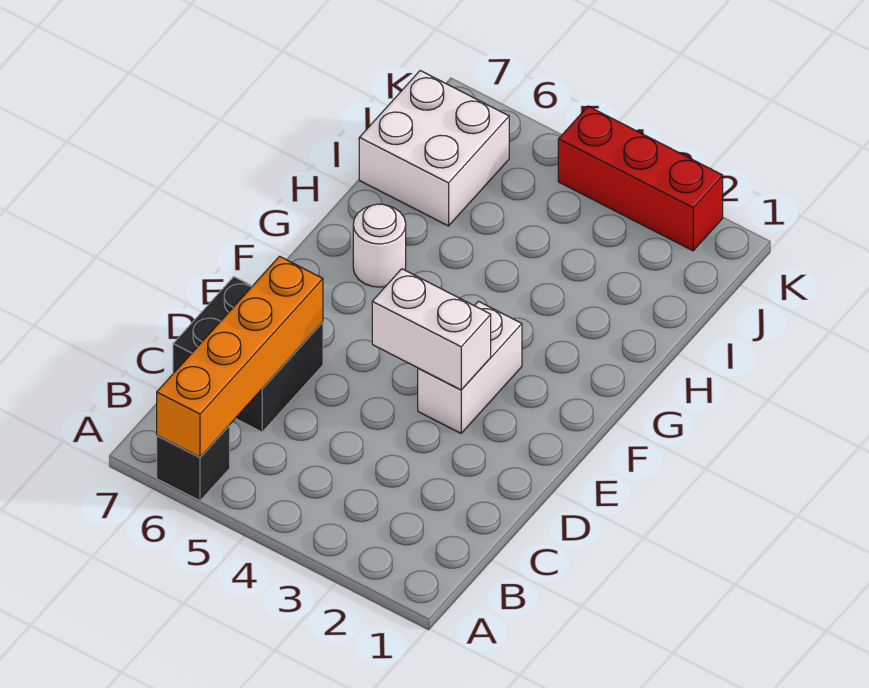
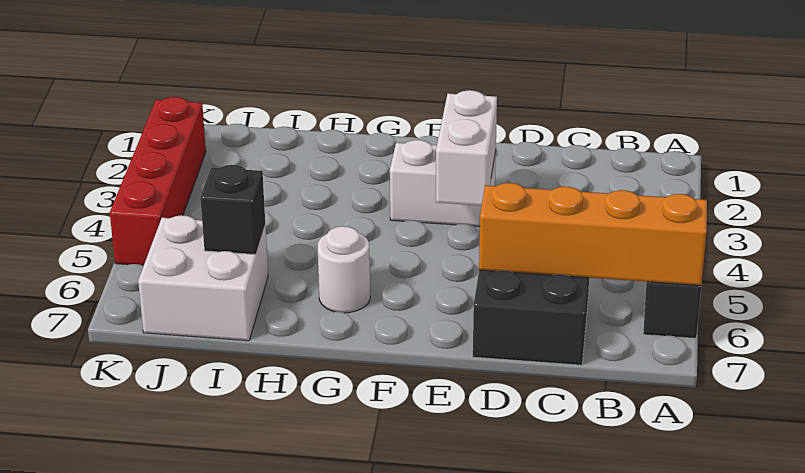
none -> black 1x1 brick [200,165,265,255]
red 1x3 brick [558,106,723,251] -> red 1x4 brick [110,97,206,266]

